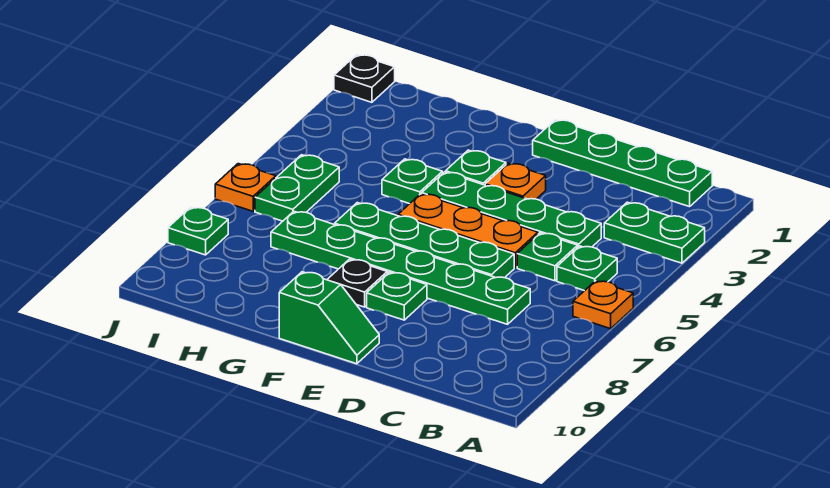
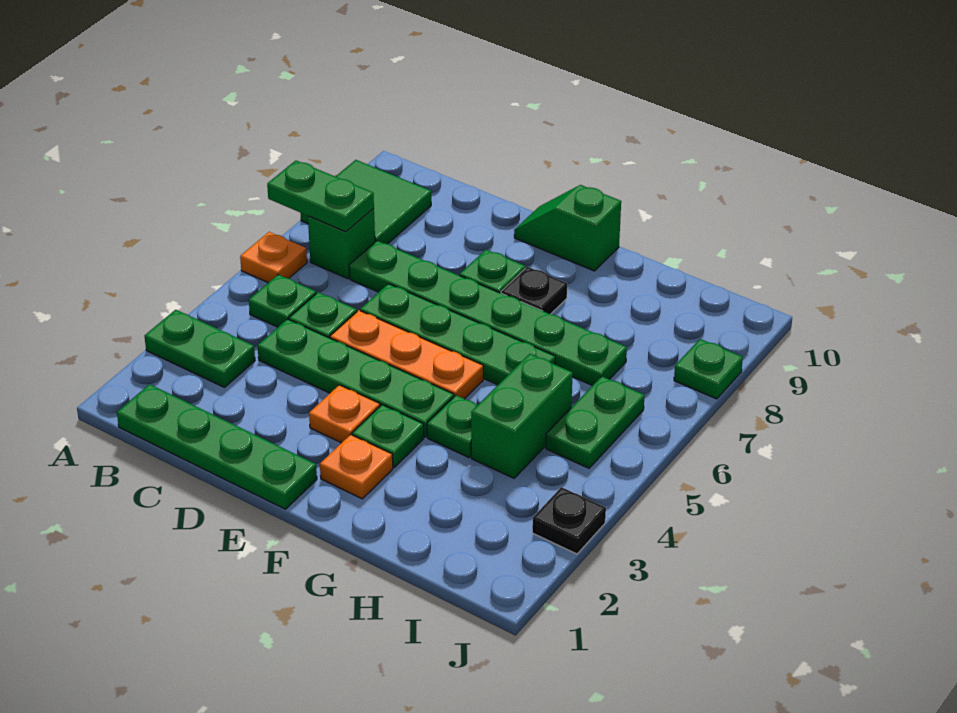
none -> green 1x2 plate [267,161,374,232]
none -> green 2x2 tile [301,160,431,244]
none -> green 1x1 brick [308,208,375,279]
none -> green 1x2 brick [471,354,573,478]
black 1x1 plate [334,55,395,102] -> black 1x1 plate moved to [532,487,606,554]
orange 1x1 plate [215,164,276,211] -> orange 1x1 plate moved to [320,435,393,499]

